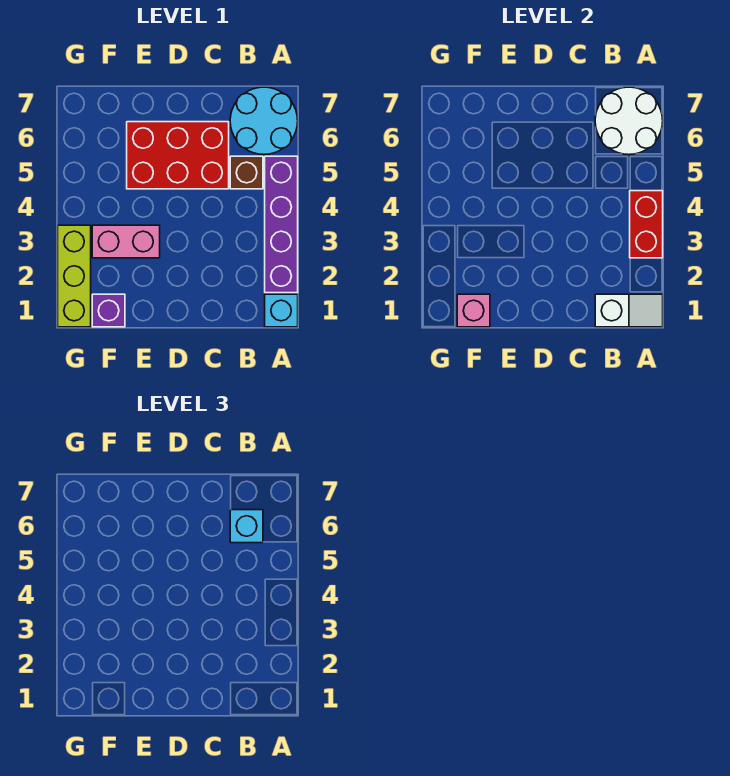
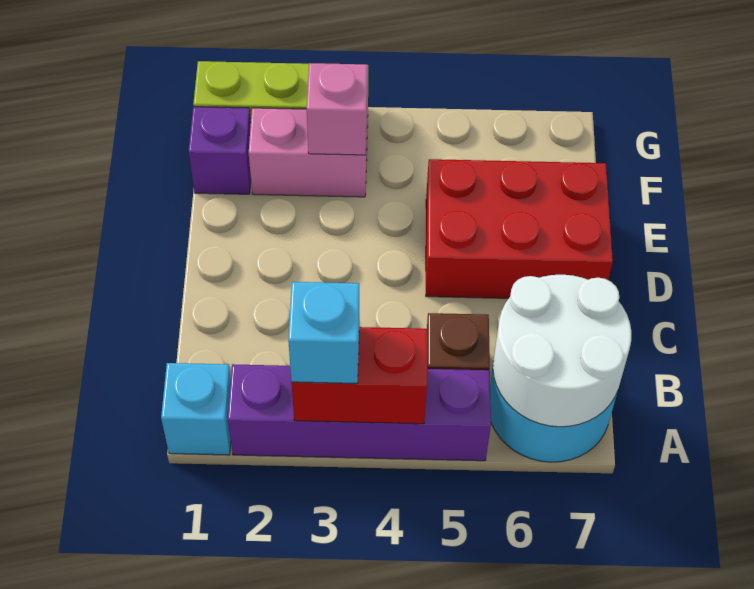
white 1x2 slope [595,294,663,327] -> none
cyan 1x1 brick [230,510,263,543] -> cyan 1x1 brick moved to [288,282,359,383]
red 2x3 brick [127,122,229,189] -> red 2x3 brick turned to [426,159,613,298]
pink 1x2 brick [92,225,160,258] -> pink 1x2 brick turned to [249,108,367,197]
pink 1x1 brick [457,294,490,327] -> pink 1x1 brick moved to [307,63,367,155]

